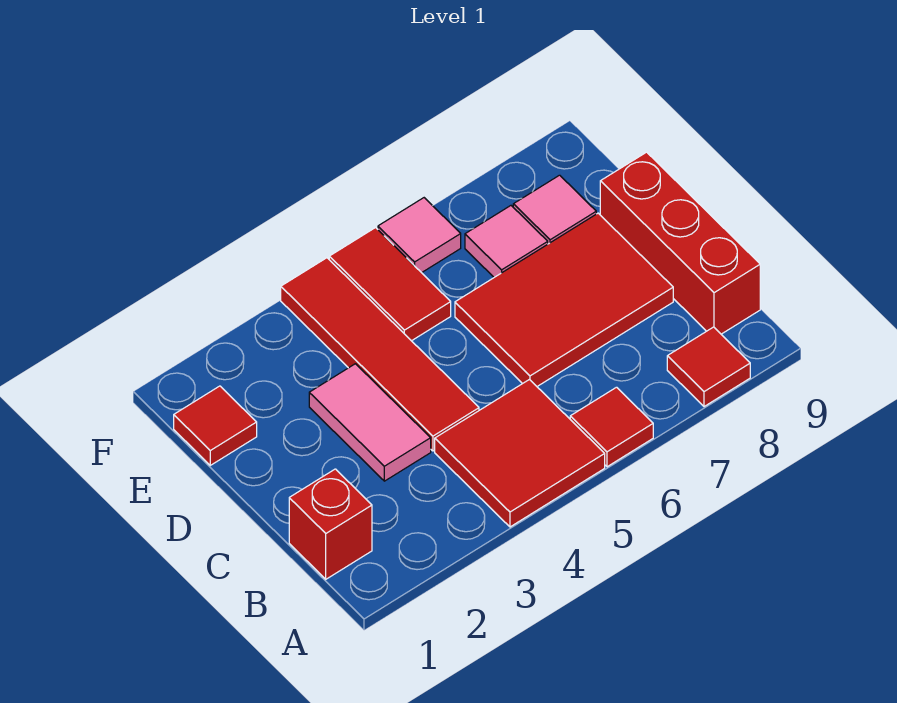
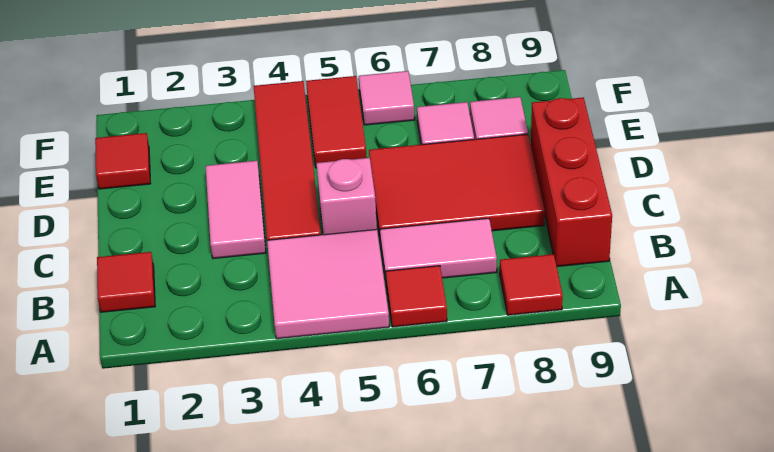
red 2x2 tile [435,380,605,527] -> pink 2x2 tile [267,229,389,339]
red 1x1 brick [289,469,372,579] -> red 1x1 tile [97,252,155,312]
none -> pink 1x2 tile [380,218,497,279]
none -> pink 1x1 brick [316,158,377,235]

